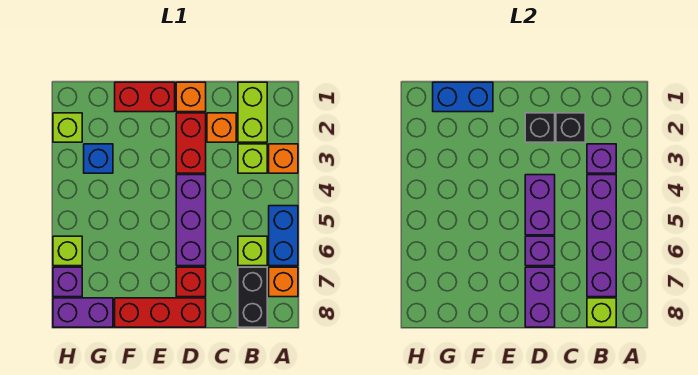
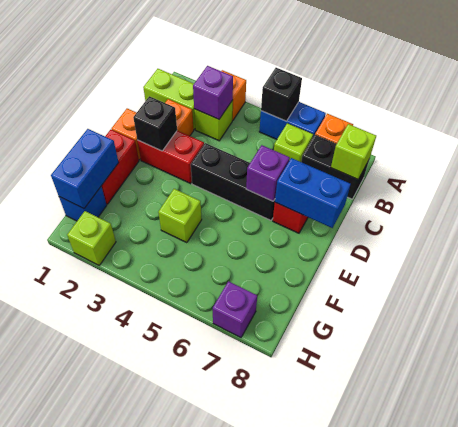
purple 1x4 brick [587,175,616,297] -> none
black 1x1 brick [556,113,585,142] -> black 1x1 brick moved to [261,68,302,121]
purple 1x3 brick [176,175,206,266] -> black 1x3 brick [191,143,275,220]
purple 1x2 brick [525,175,555,235] -> none
purple 1x2 brick [525,267,555,327] -> blue 1x2 brick [275,158,351,228]
red 1x3 brick [115,298,206,327] -> none
blue 1x1 brick [84,144,113,173] -> blue 1x1 brick moved to [59,186,107,221]
purple 1x2 brick [53,298,113,327] -> none
lime 1x1 brick [53,236,82,266] -> lime 1x1 brick moved to [158,189,202,243]

